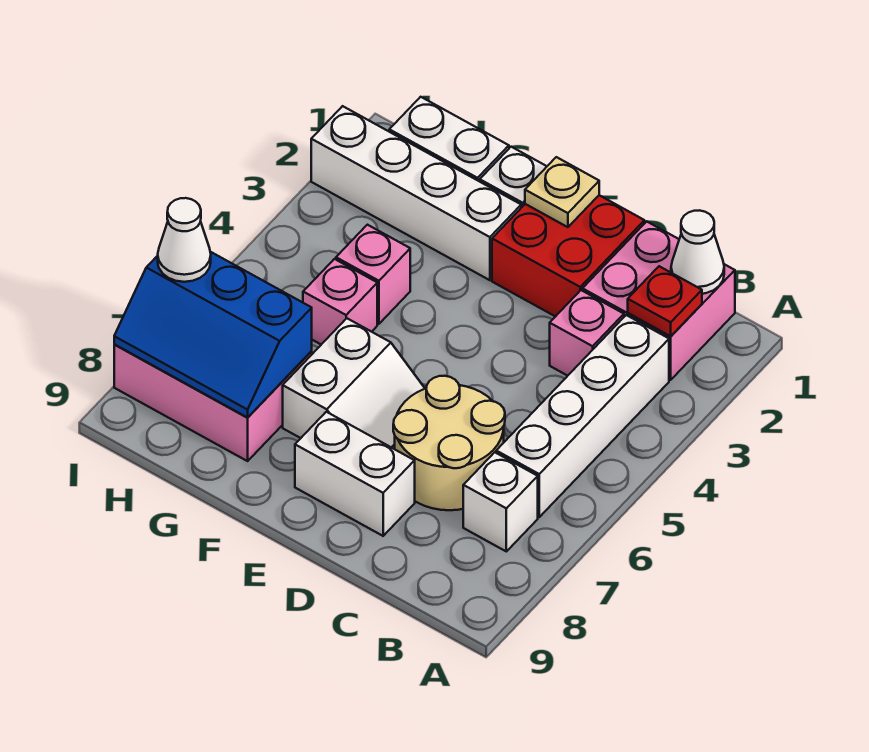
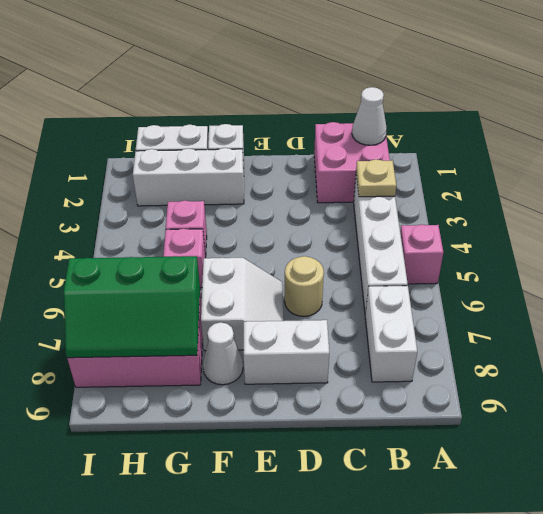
red 1x1 plate [628,266,702,336] -> none
white 1x1 brick [463,452,538,551] -> white 1x2 brick [365,286,417,382]
pink 1x1 brick [550,290,624,376] -> pink 1x1 brick moved to [400,224,443,284]
tan 2x2 round brick [393,376,505,510] -> tan 1x1 round brick [285,256,324,316]
red 2x2 brick [492,195,644,317] -> none
tan 1x1 plate [525,157,599,227] -> tan 1x1 plate moved to [356,159,396,197]
white 1x4 brick [311,106,521,280] -> white 1x3 brick [133,148,244,206]
blue 2x3 slope [114,252,312,417] -> green 2x3 slope [64,256,200,358]
white 1x1 cone [158,198,211,282] -> white 1x1 cone moved to [203,322,243,385]

